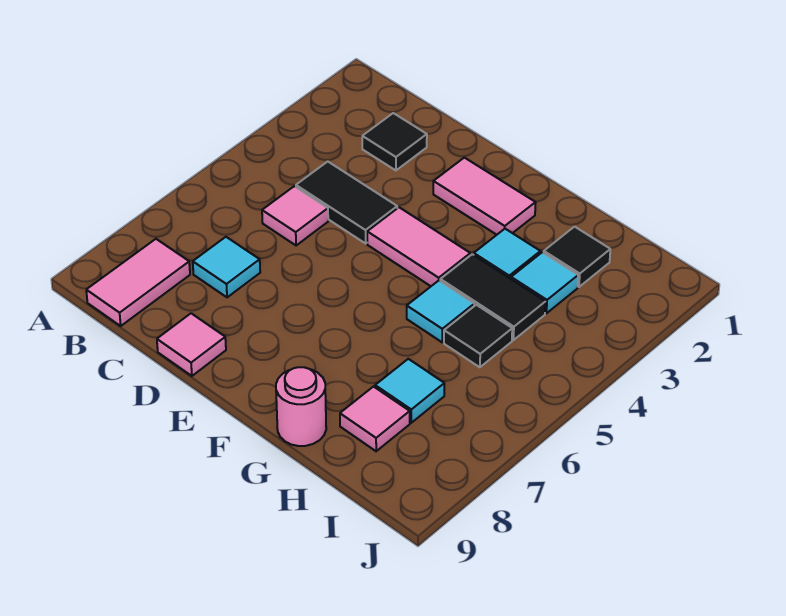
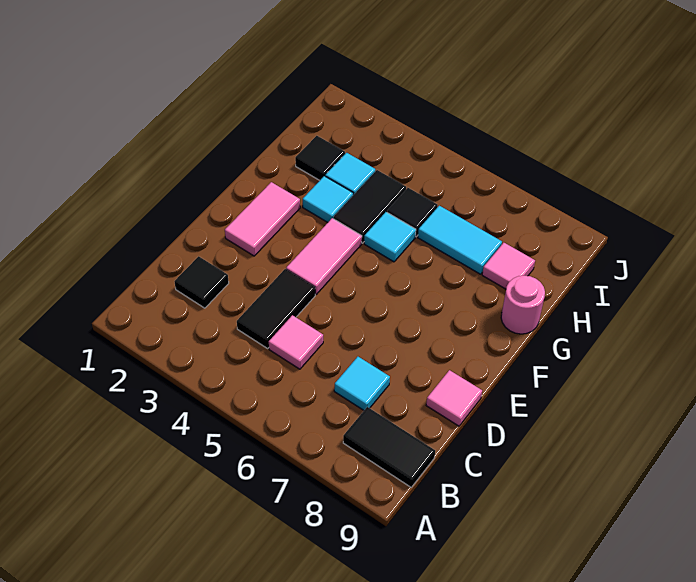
pink 1x2 tile [86,239,190,326] -> black 1x2 tile [343,407,435,487]
cyan 1x1 tile [375,359,444,423] -> cyan 1x2 tile [418,206,502,274]

